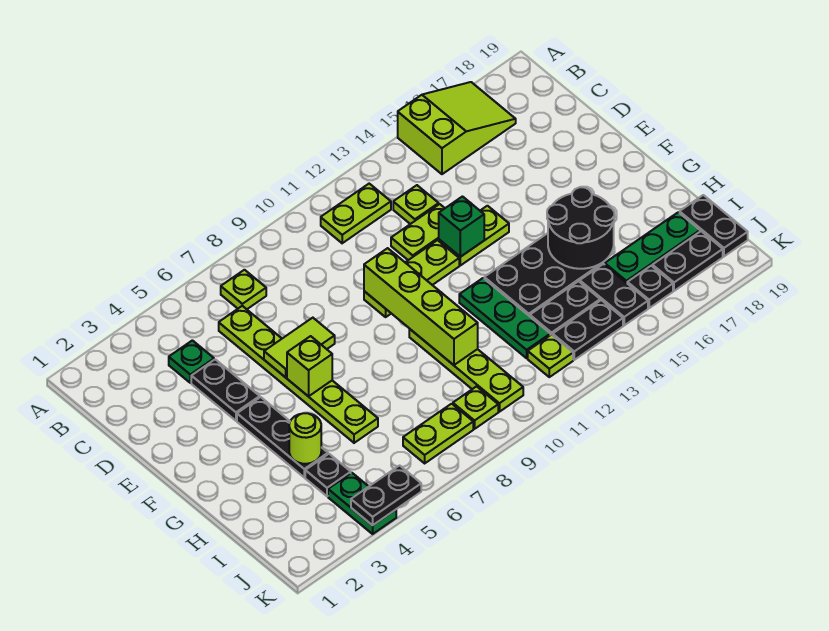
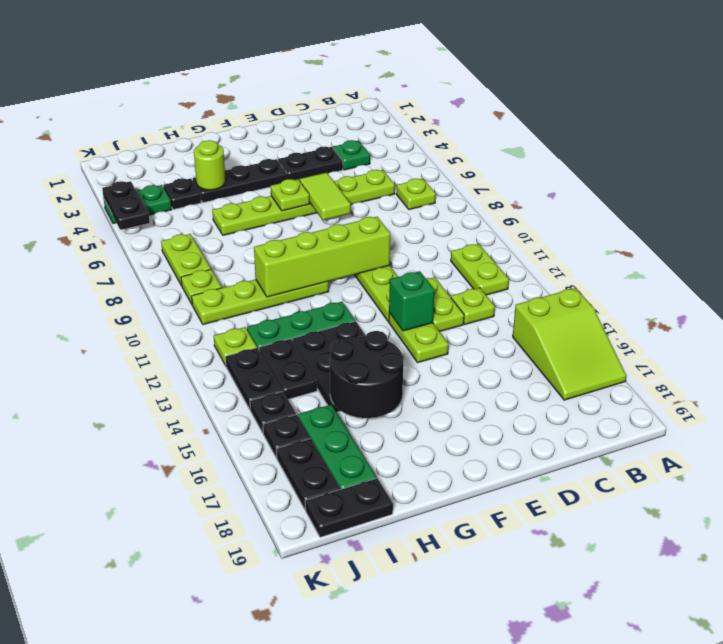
lime 1x1 brick [287,336,332,396] -> lime 1x1 plate [271,179,309,211]
black 1x2 plate [580,264,648,325] -> black 1x1 plate [250,392,296,433]

